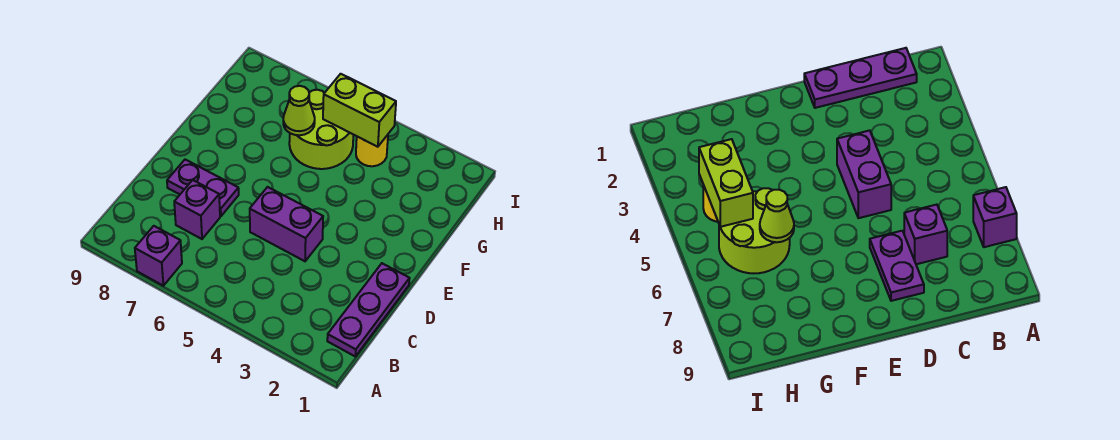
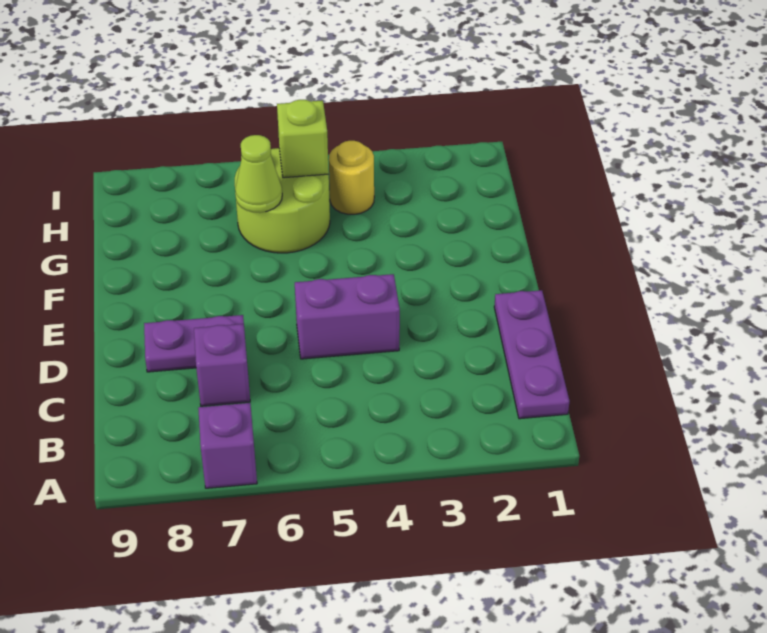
lime 1x2 brick [323,74,396,147] -> lime 1x1 brick [277,100,329,178]

